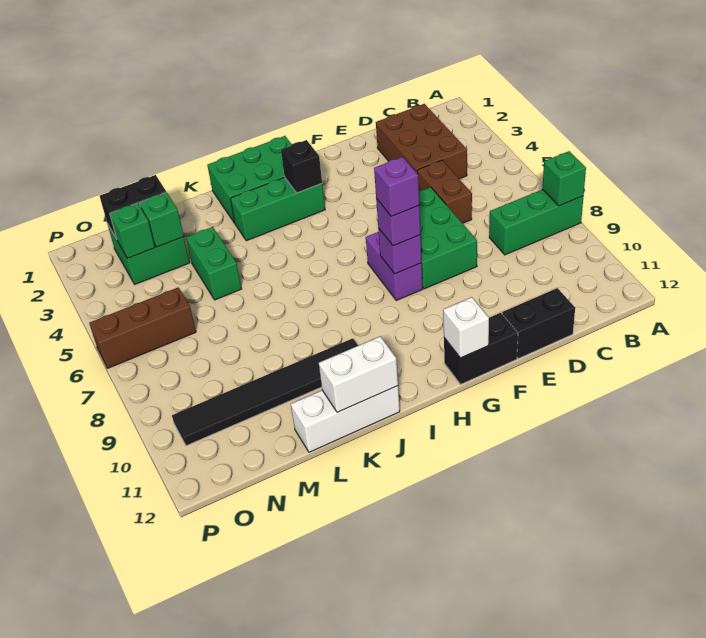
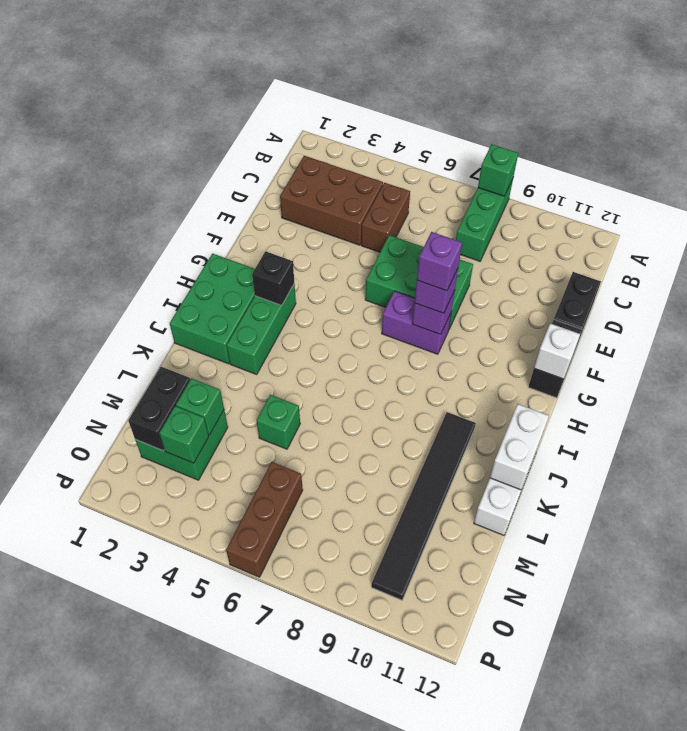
brown 1x2 brick [417,160,472,223] -> brown 1x2 brick turned to [361,183,410,252]
green 1x2 brick [186,227,241,300] -> green 1x1 brick [256,395,300,449]

